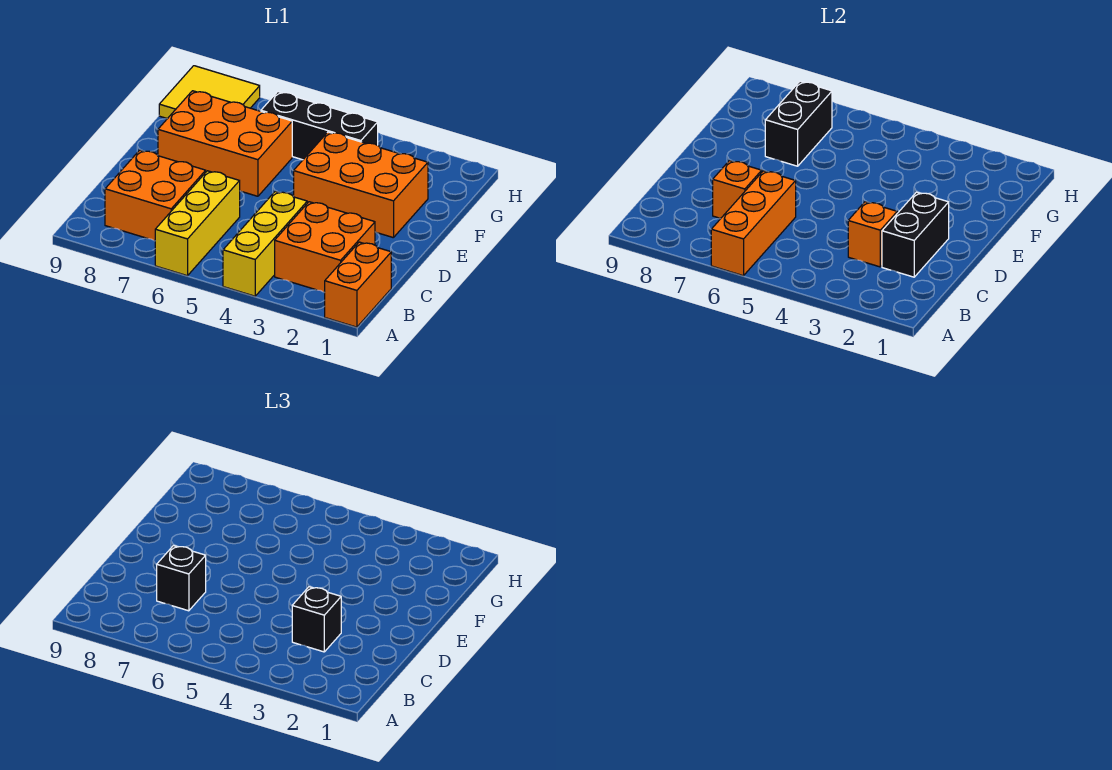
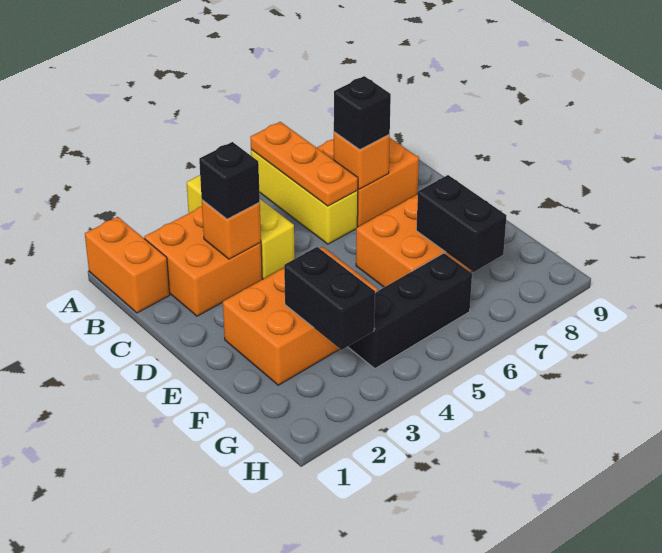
orange 1x3 brick [711,171,796,276] -> orange 1x3 plate [250,122,358,206]
black 1x2 brick [882,192,949,277] -> black 1x2 brick moved to [284,247,375,350]
yellow 2x2 tile [159,66,260,119] -> none

